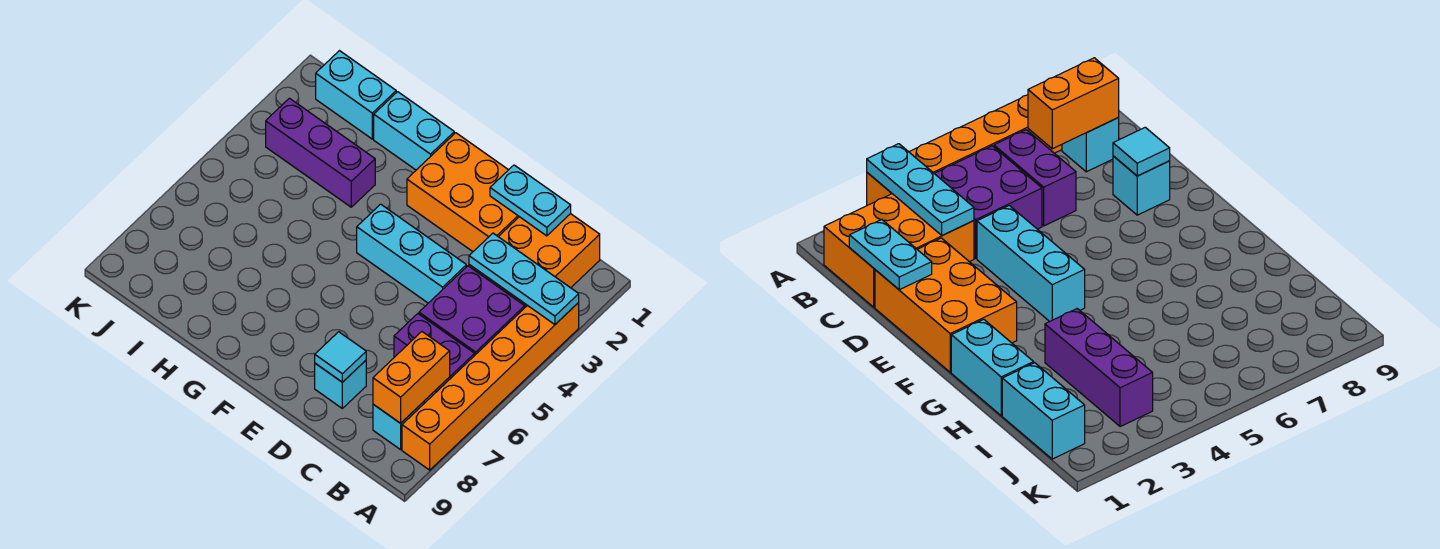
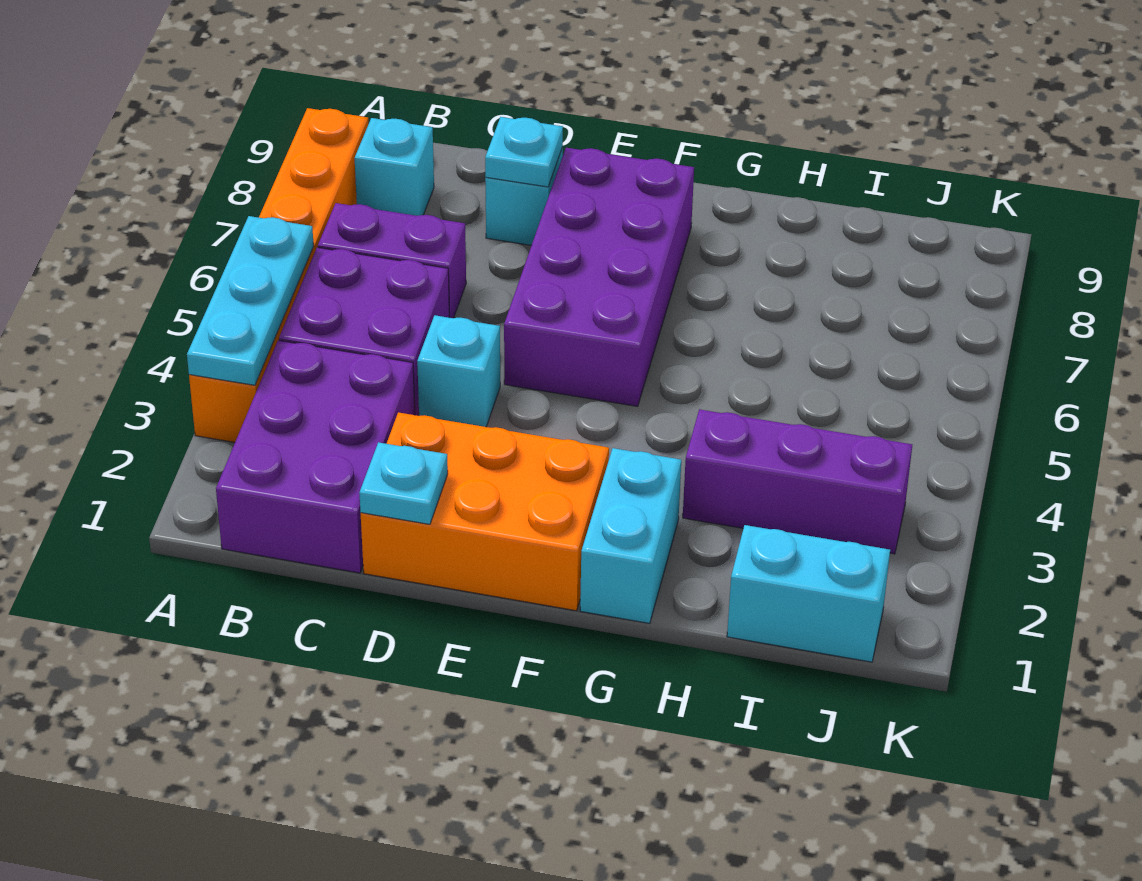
cyan 1x3 plate [469,233,579,324] -> cyan 1x3 plate turned to [187,216,314,385]
orange 2x3 brick [469,214,600,307] -> purple 2x3 brick [216,340,415,573]
orange 1x2 brick [373,332,450,423] -> none
cyan 1x2 plate [490,165,571,236] -> cyan 1x1 plate [359,442,448,524]
cyan 1x3 brick [357,204,466,303] -> cyan 1x1 brick [417,315,500,427]
cyan 1x1 tile [315,332,366,382] -> cyan 1x1 plate [485,117,563,187]
none -> purple 2x4 brick [504,148,694,406]
cyan 1x2 brick [374,92,454,170] -> cyan 1x2 brick turned to [580,448,681,623]

